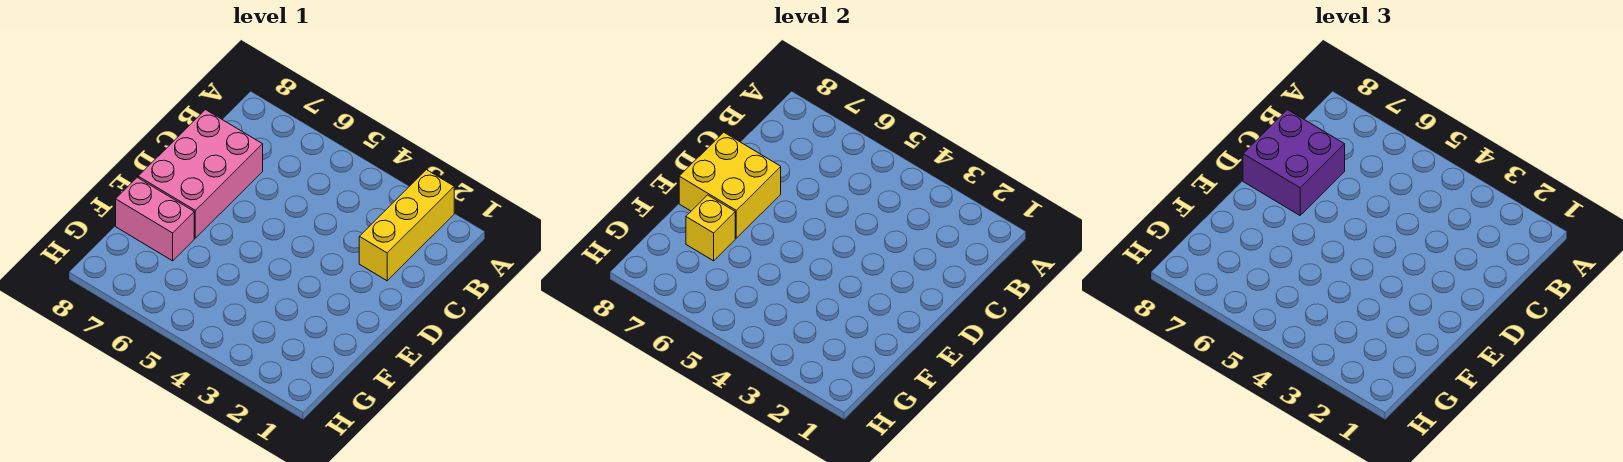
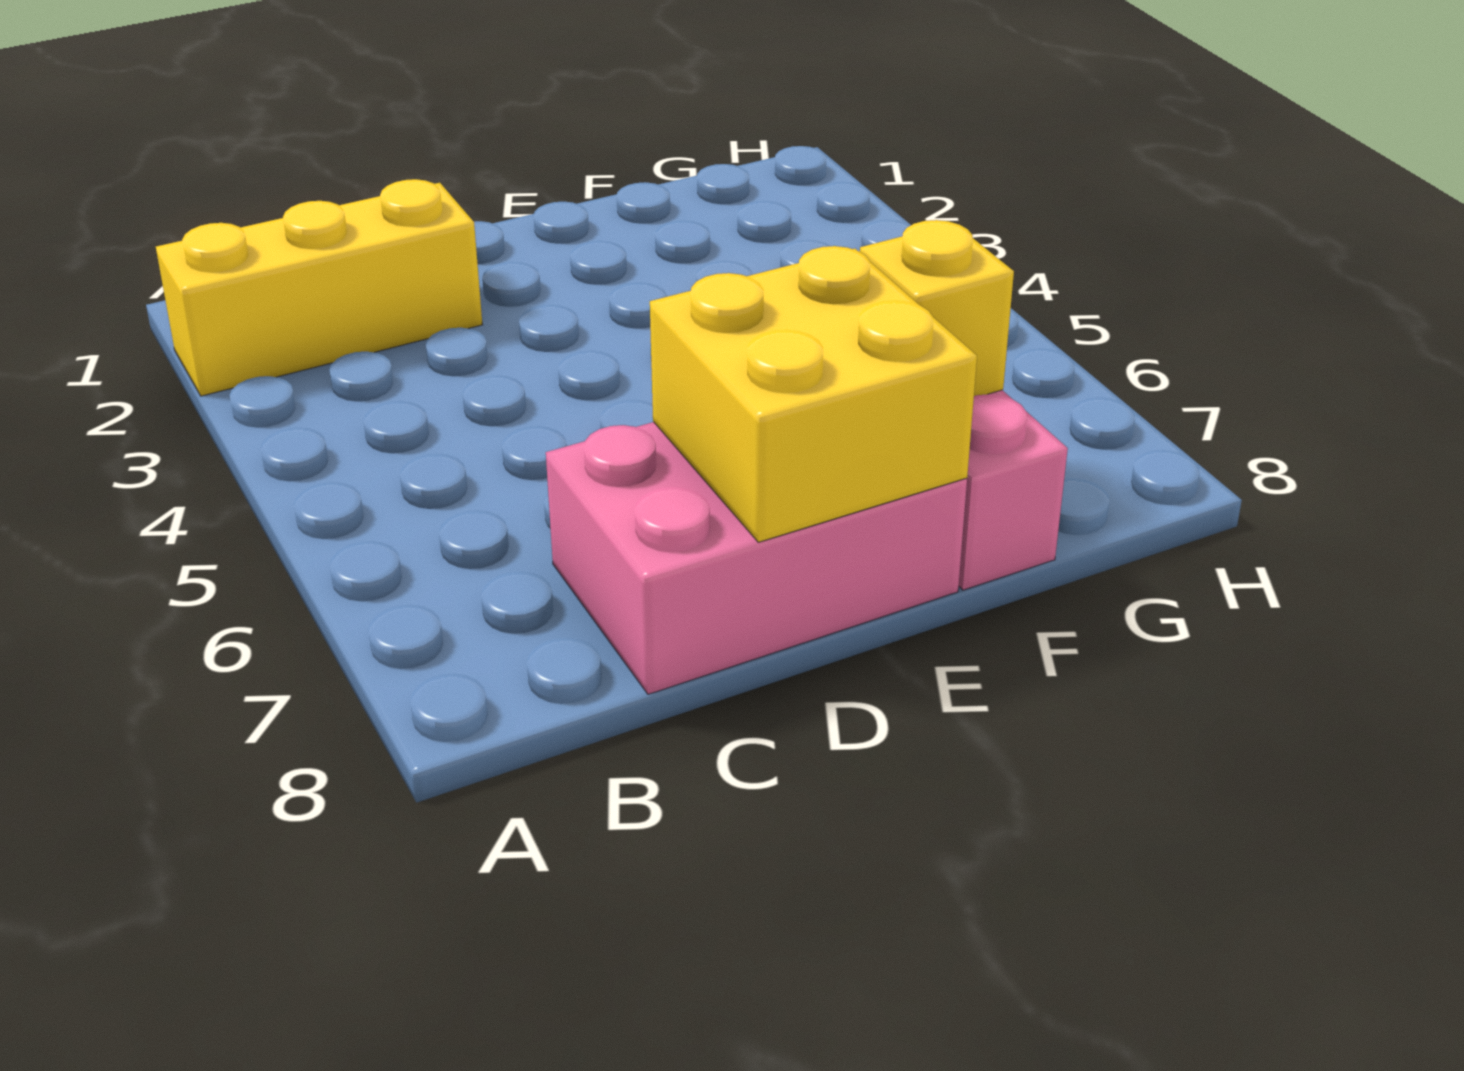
purple 2x2 brick [1243,110,1345,215] -> none

